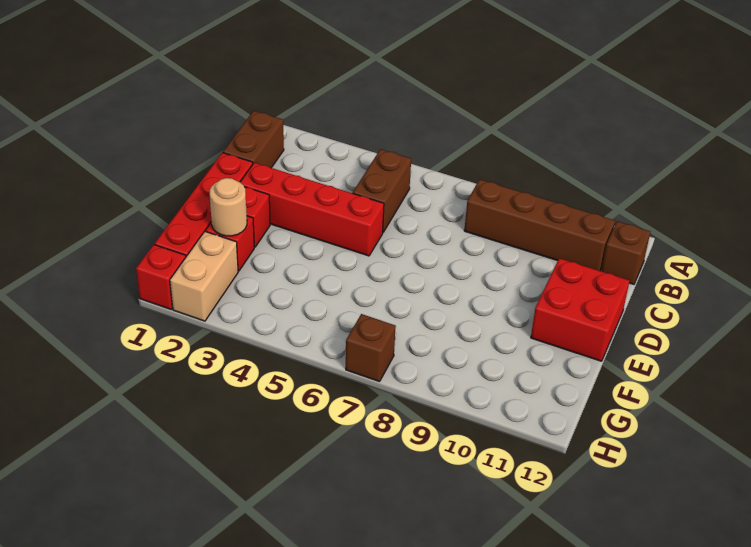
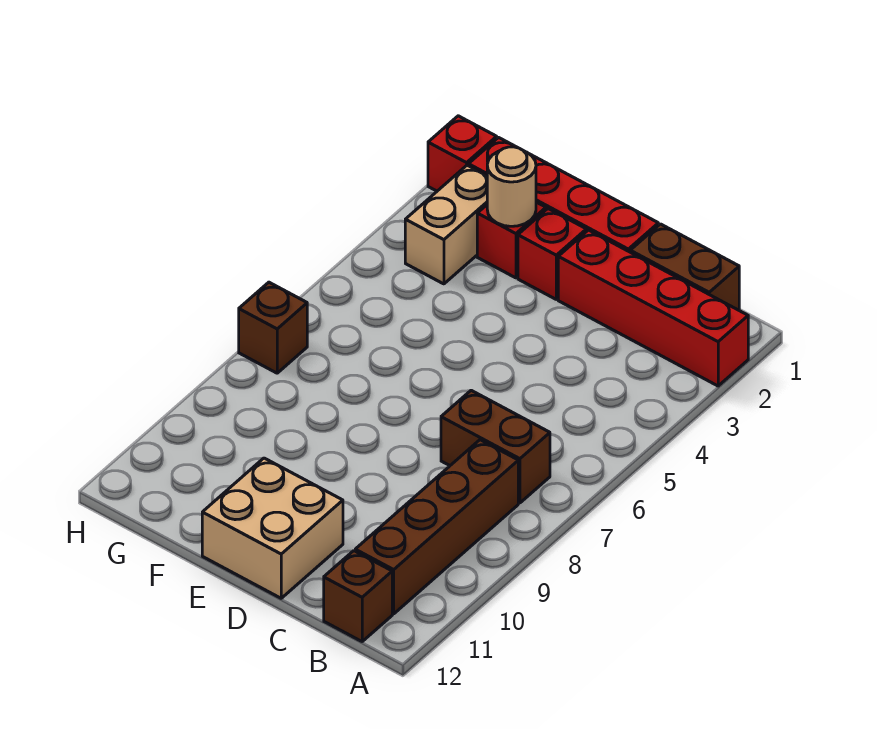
brown 1x2 brick [353,149,411,232] -> brown 1x2 brick moved to [441,390,550,503]
red 1x4 brick [240,163,384,256] -> red 1x4 brick turned to [558,230,748,386]
red 2x2 brick [531,258,630,361] -> tan 2x2 brick [202,458,343,598]
tan 1x2 brick [170,231,238,321] -> tan 1x2 brick turned to [405,165,487,284]

